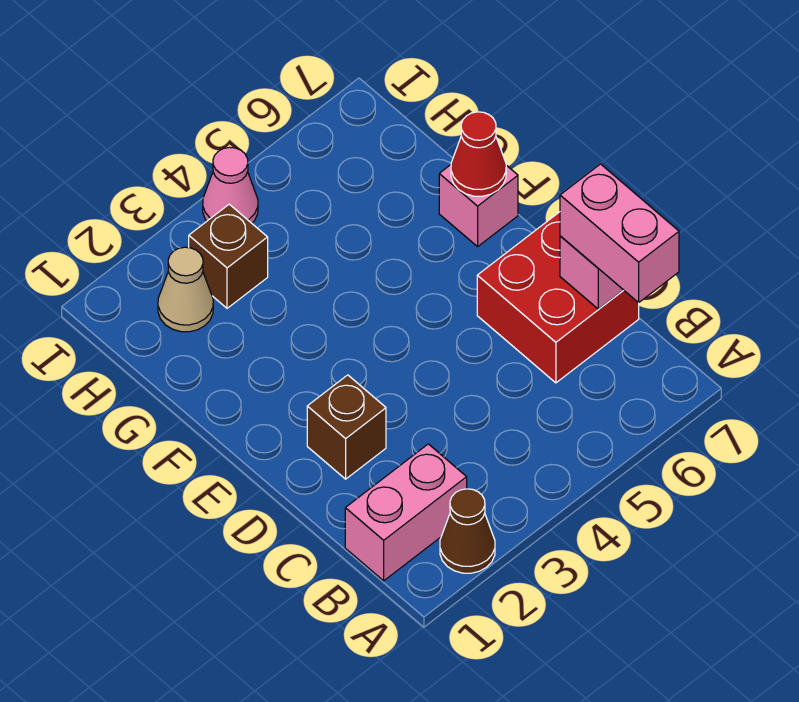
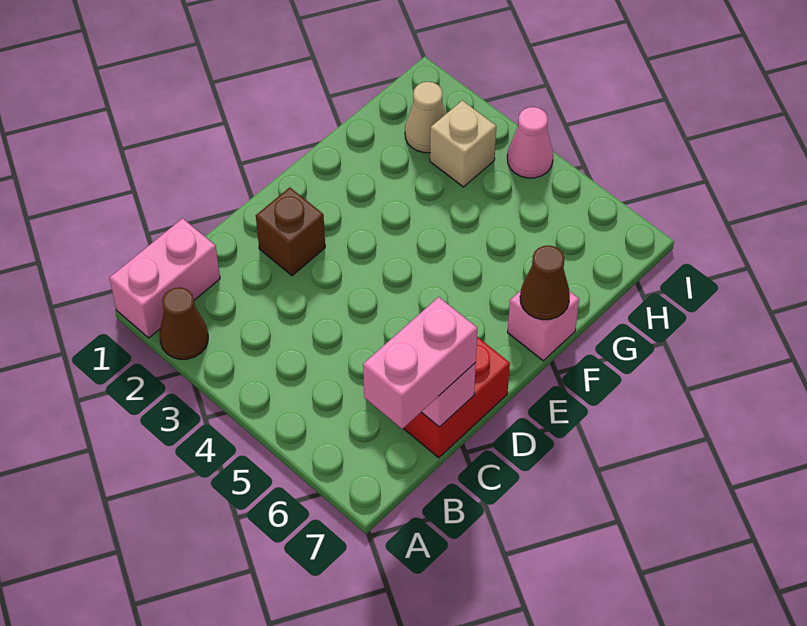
pink 1x2 brick [345,444,467,581] -> pink 1x2 brick turned to [109,218,220,338]
red 1x1 cone [451,112,506,196] -> brown 1x1 cone [520,246,570,320]
brown 1x1 brick [189,204,268,308] -> tan 1x1 brick [430,100,496,187]

